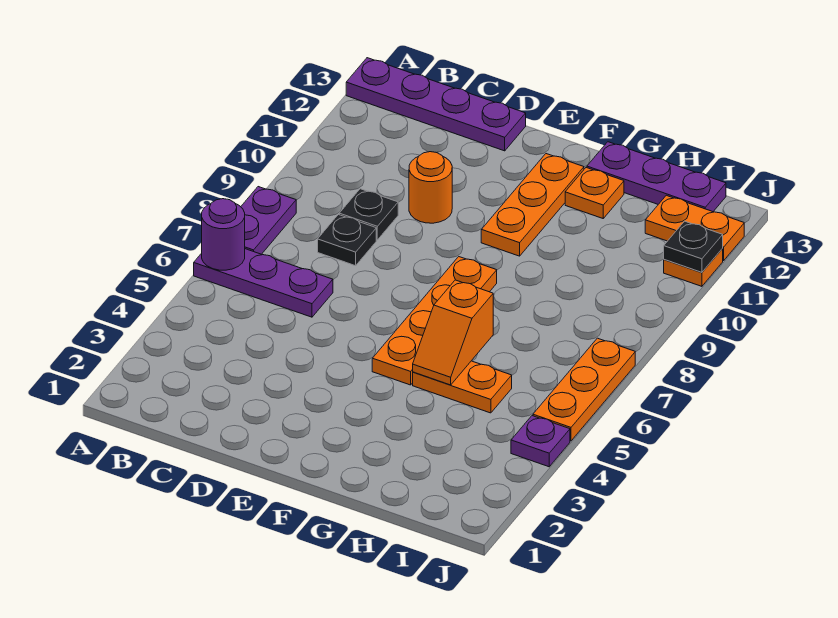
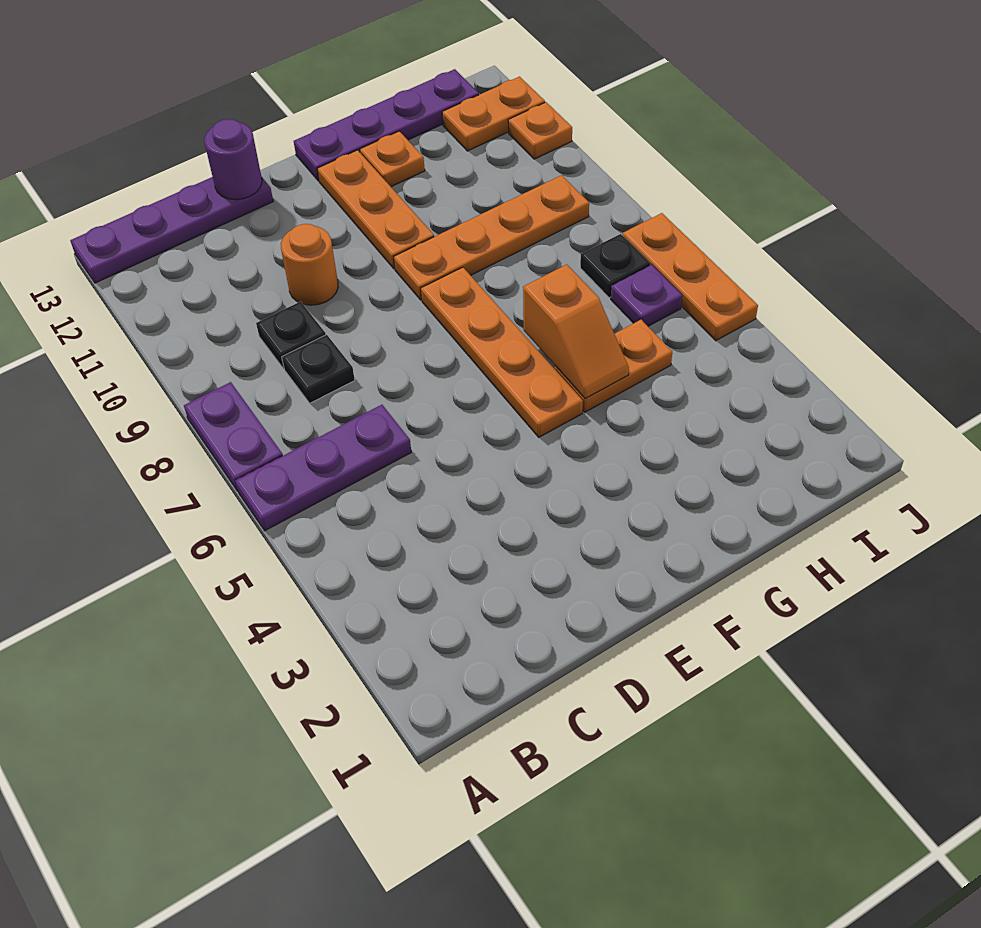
purple 1x1 round brick [202,199,245,270] -> purple 1x1 round brick moved to [204,119,262,200]
none -> orange 1x4 plate [394,175,589,300]
purple 1x3 plate [587,142,726,212] -> purple 1x4 plate [294,69,479,181]
purple 1x1 plate [511,416,570,467] -> purple 1x1 plate moved to [611,265,682,326]
black 1x1 plate [664,221,723,272] -> black 1x1 plate moved to [580,234,650,298]

